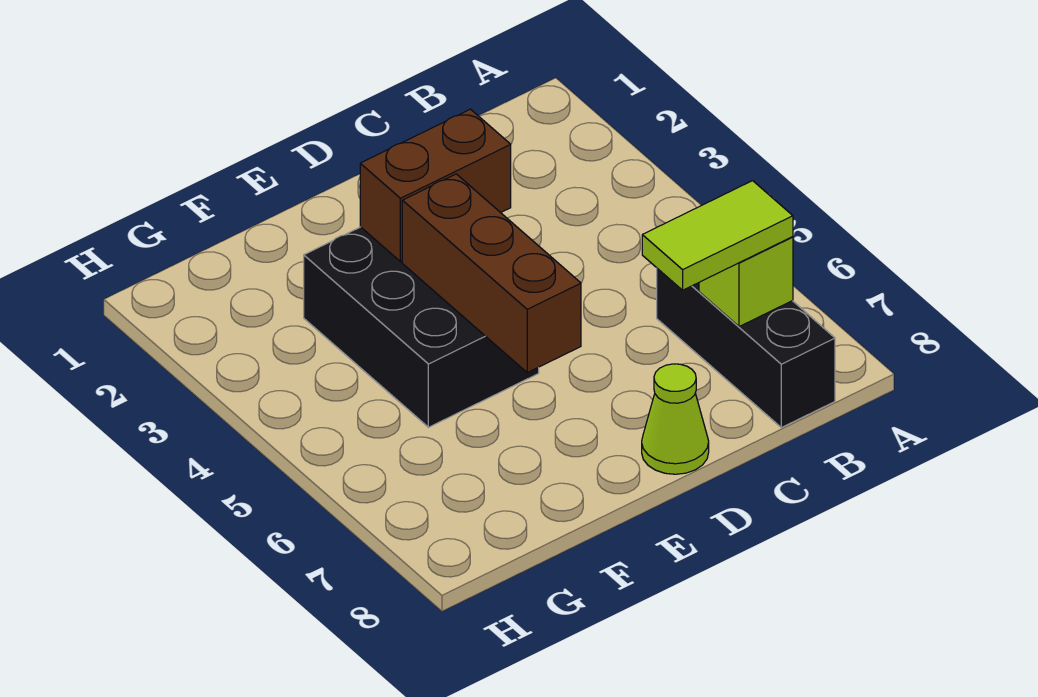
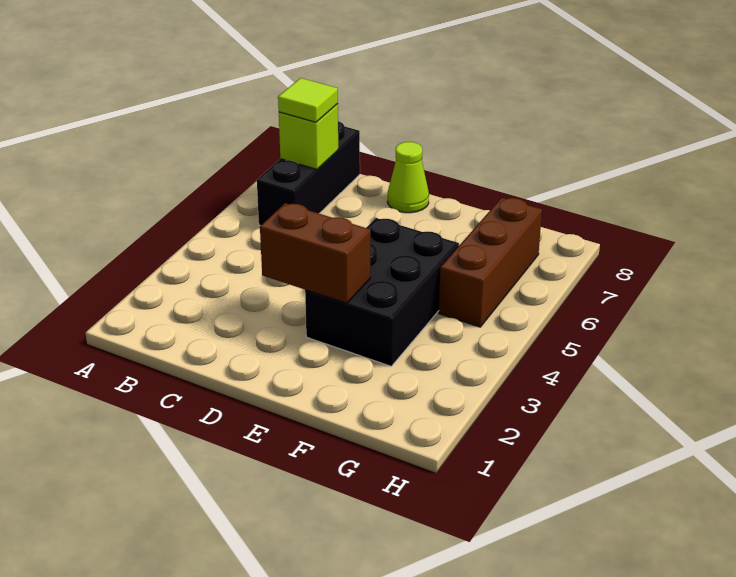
lime 1x2 tile [642,181,793,290] -> lime 1x1 tile [278,78,338,122]
brown 1x3 brick [402,174,581,373] -> brown 1x3 brick moved to [439,198,542,327]

